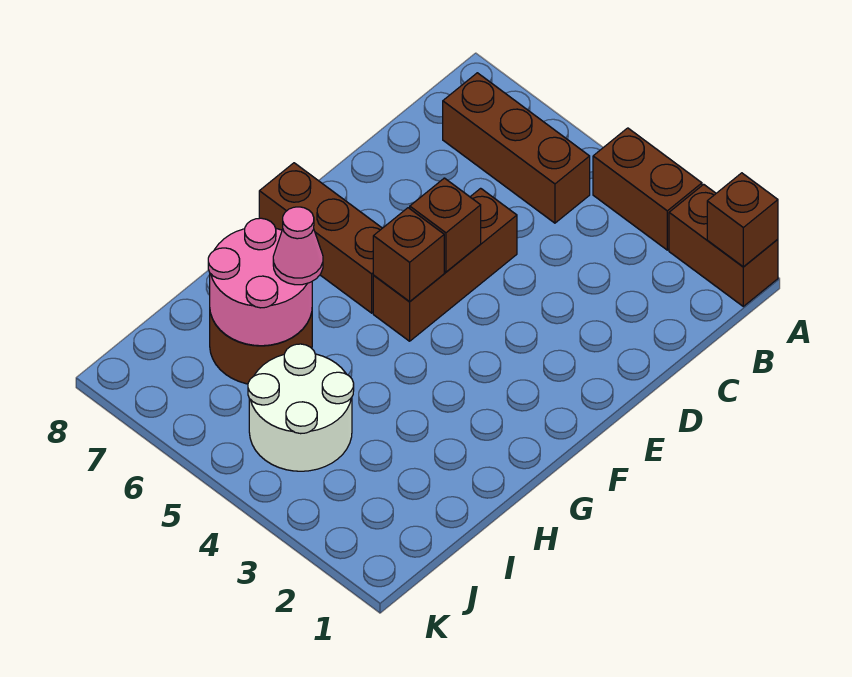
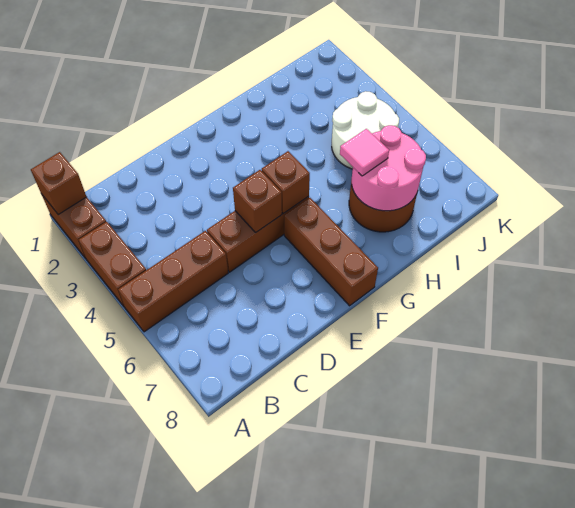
brown 1x3 brick [443,73,590,223] -> brown 1x3 brick turned to [118,231,228,332]
pink 1x1 cone [273,207,323,285] -> pink 1x1 tile [340,129,389,176]

